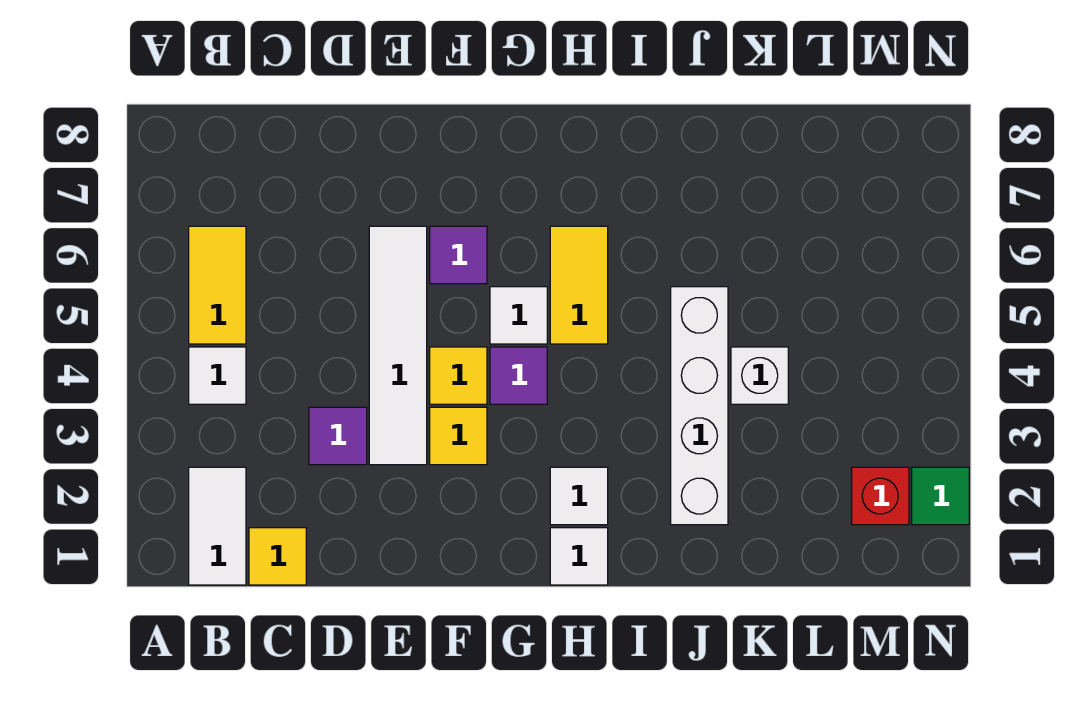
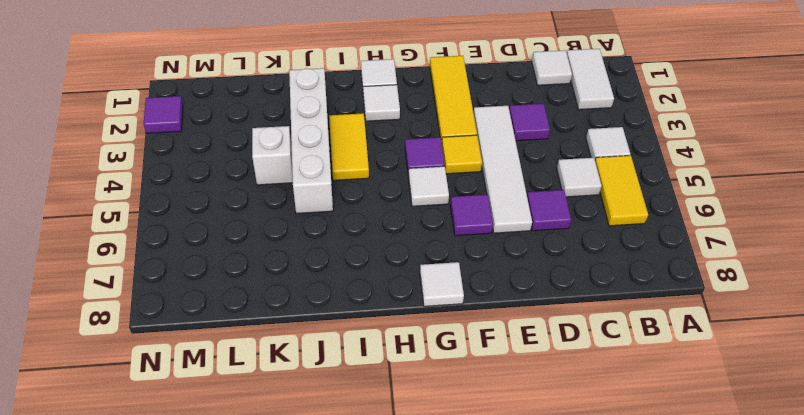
yellow 1x1 tile [249,528,306,585] -> white 1x1 tile [532,50,572,85]
none -> white 1x1 tile [557,158,602,197]
none -> purple 1x1 tile [527,190,571,231]
yellow 1x1 tile [430,407,487,465] -> yellow 1x3 tile [430,56,477,143]
none -> white 1x1 tile [420,262,464,306]
yellow 1x2 tile [550,226,608,344] -> yellow 1x2 tile moved to [329,113,369,181]
red 1x1 brick [852,467,909,525] -> none
green 1x1 tile [912,467,969,525] -> purple 1x1 tile [144,96,183,133]

